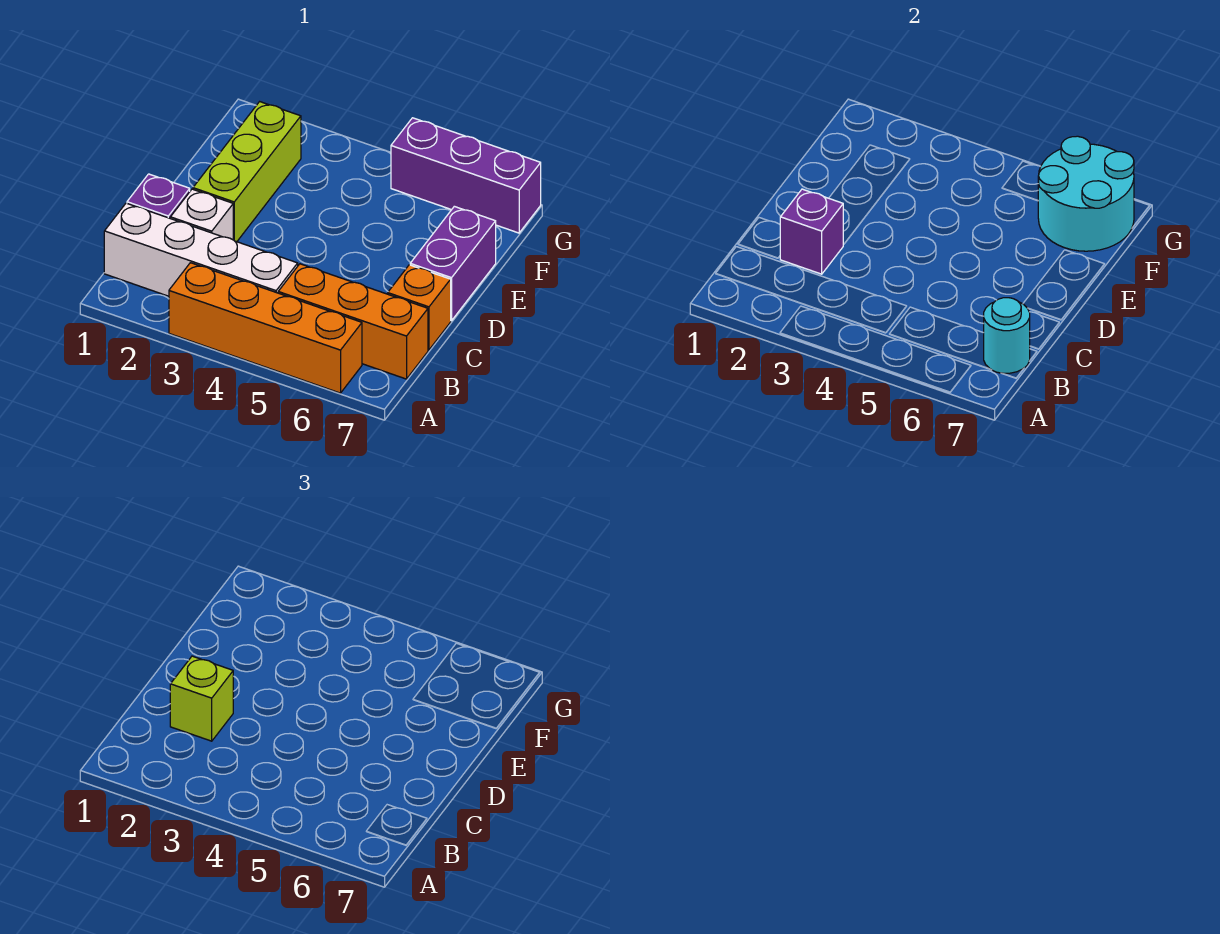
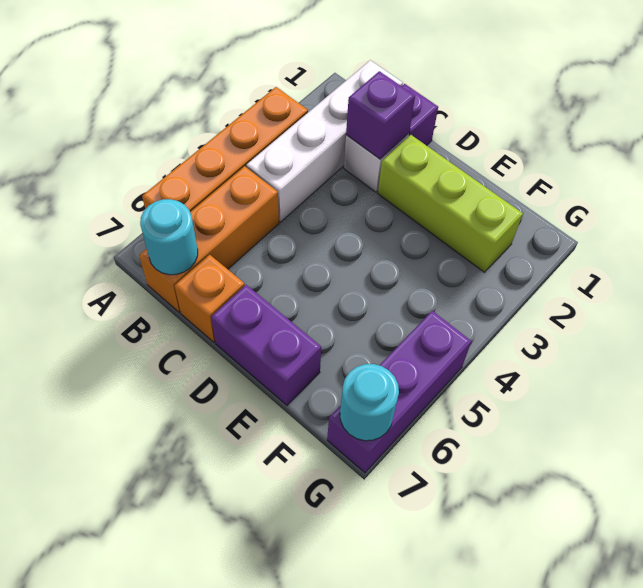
lime 1x1 brick [170,656,233,741] -> none
cyan 2x2 round brick [1038,136,1134,251] -> cyan 1x1 round brick [340,364,399,441]

